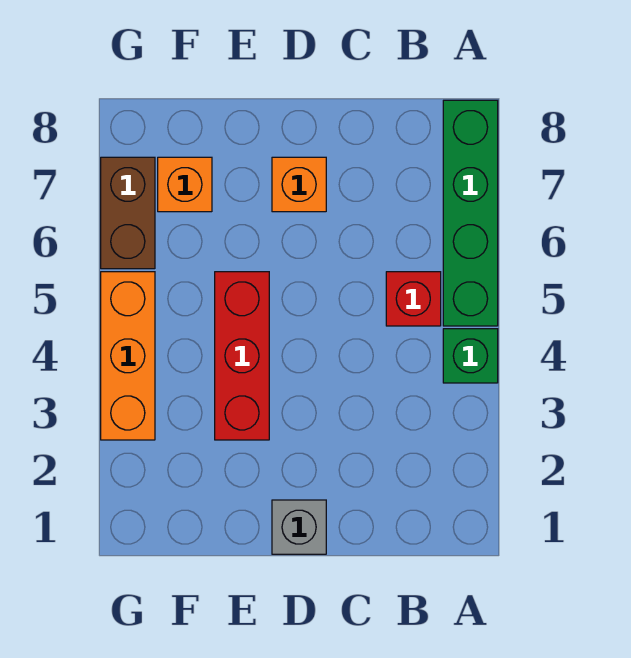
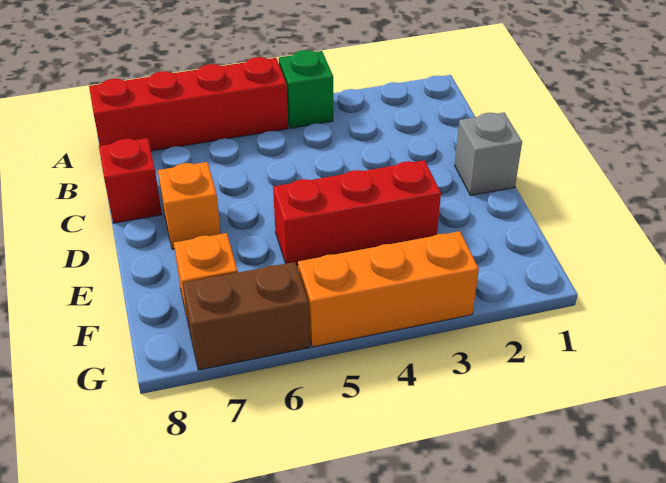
green 1x4 brick [443,100,498,326] -> red 1x4 brick [89,57,288,151]
red 1x1 brick [386,272,441,326] -> red 1x1 brick moved to [99,138,162,223]

